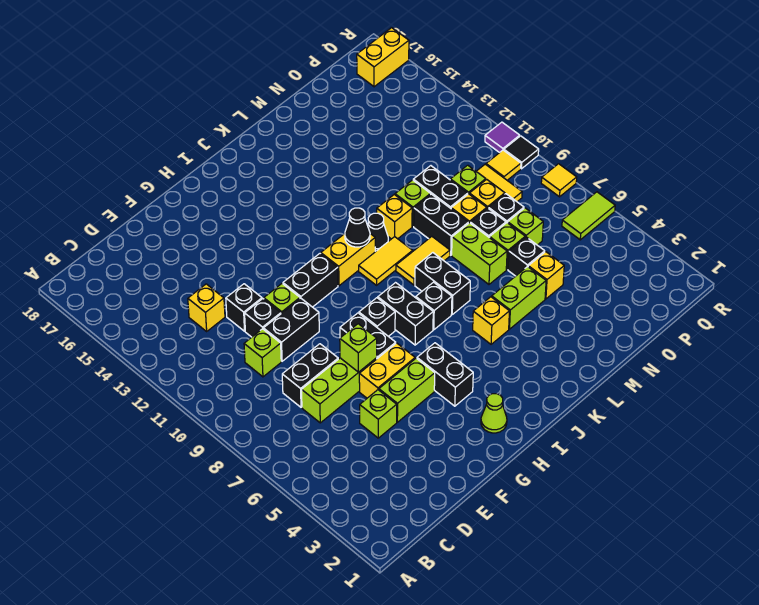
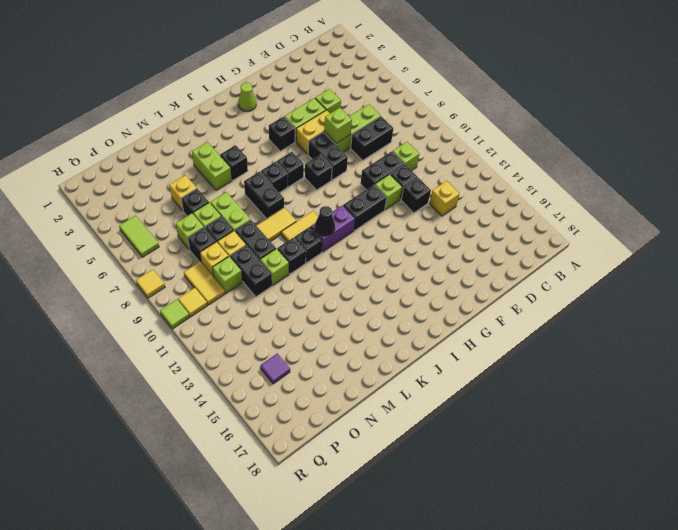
black 1x2 brick [417,343,473,406] -> black 1x1 brick [269,117,295,151]
black 1x2 brick [378,283,433,345] -> black 1x1 brick [277,152,304,187]
yellow 1x2 brick [321,234,375,286] -> purple 1x2 brick [311,205,355,252]
yellow 1x1 brick [473,297,509,344] -> black 1x1 brick [220,145,248,180]
black 1x1 cone [368,213,388,252] -> black 1x1 brick [294,227,323,263]
lime 1x2 brick [492,266,546,329] -> lime 1x2 brick turned to [192,142,232,190]
yellow 1x1 brick [377,195,412,239] -> black 1x1 brick [277,238,306,274]
lime 1x2 tile [562,192,615,240] -> lime 1x2 tile turned to [119,216,159,257]
yellow 1x2 brick [357,28,409,87] -> none
black 1x1 tile [504,136,539,169] -> lime 1x1 tile [160,300,190,329]
purple 1x1 tile [485,122,520,153] -> purple 1x1 tile moved to [260,354,290,384]

